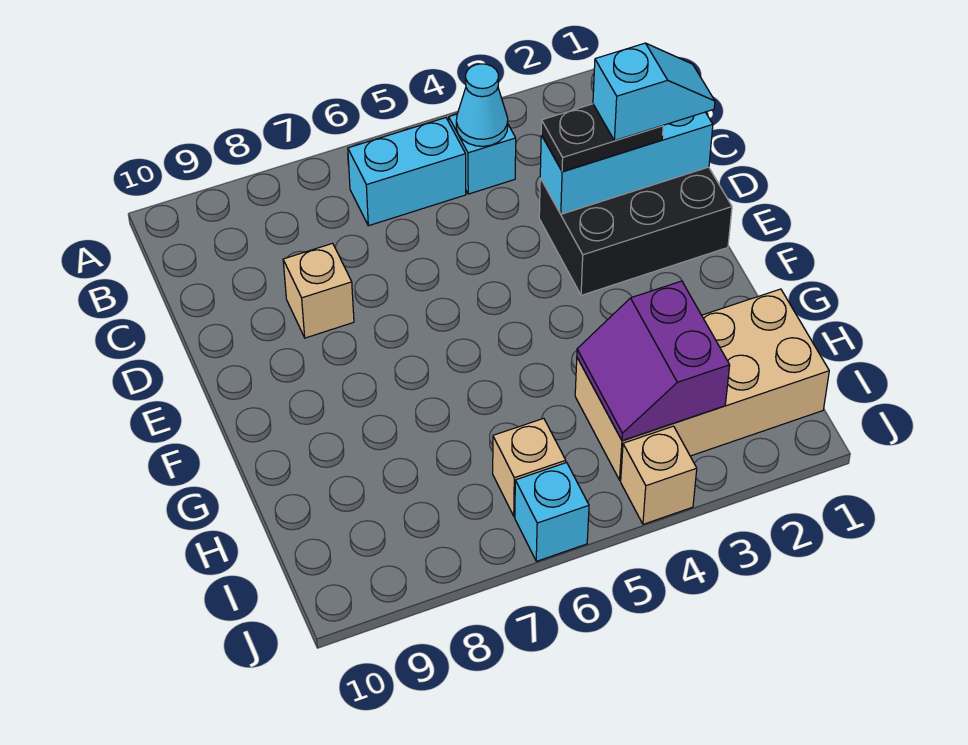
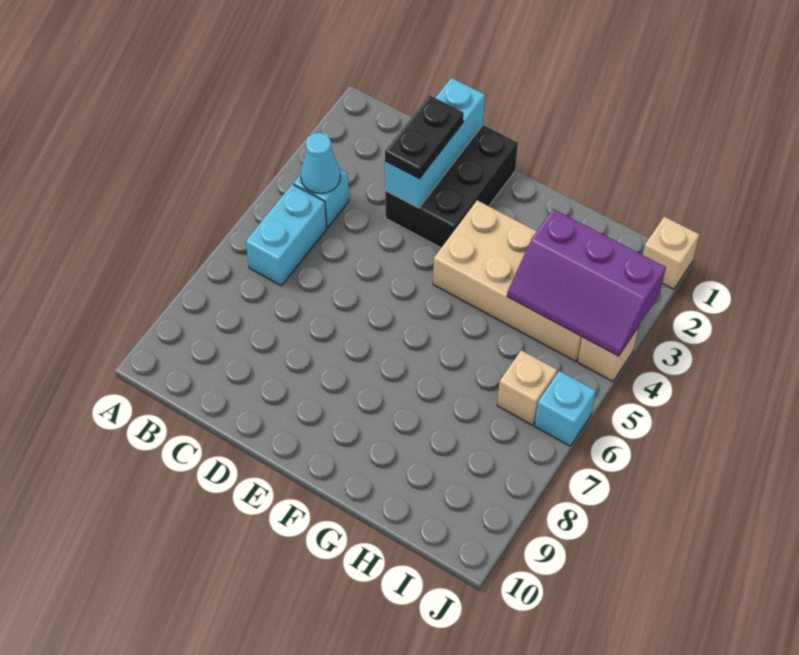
cyan 1x2 slope [593,43,715,141] -> none
tan 1x1 brick [283,243,354,338] -> tan 1x1 brick moved to [643,217,700,289]
tan 2x4 brick [575,289,829,480] -> tan 2x4 brick turned to [433,200,582,361]
purple 2x2 slope [577,281,730,441] -> purple 2x3 slope [507,209,666,356]

